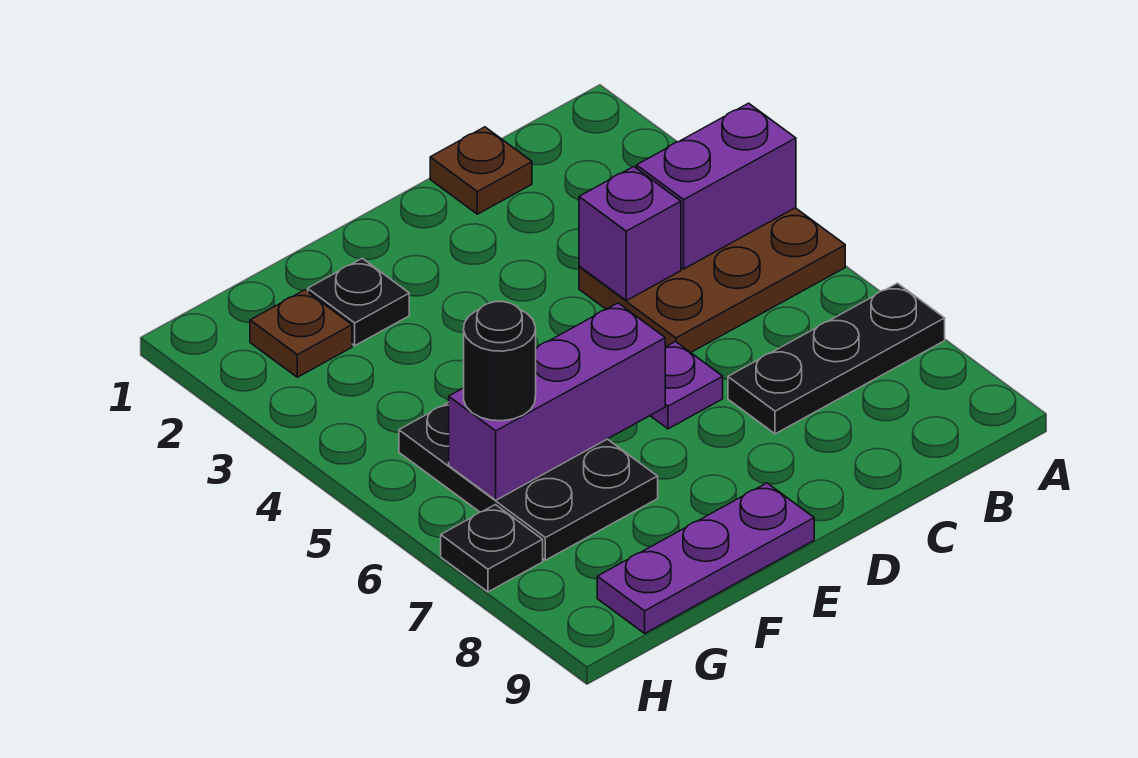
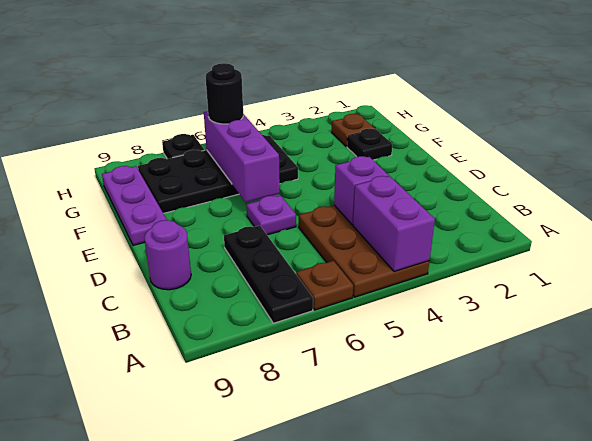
brown 1x1 plate [430,127,532,214] -> brown 1x1 plate moved to [296,261,353,310]
none -> purple 1x1 round brick [144,220,191,290]
black 2x3 plate [399,402,658,560] -> black 2x4 plate [138,135,298,213]

